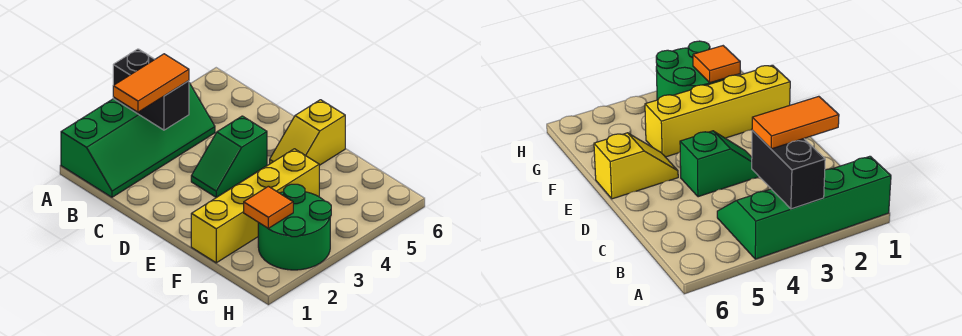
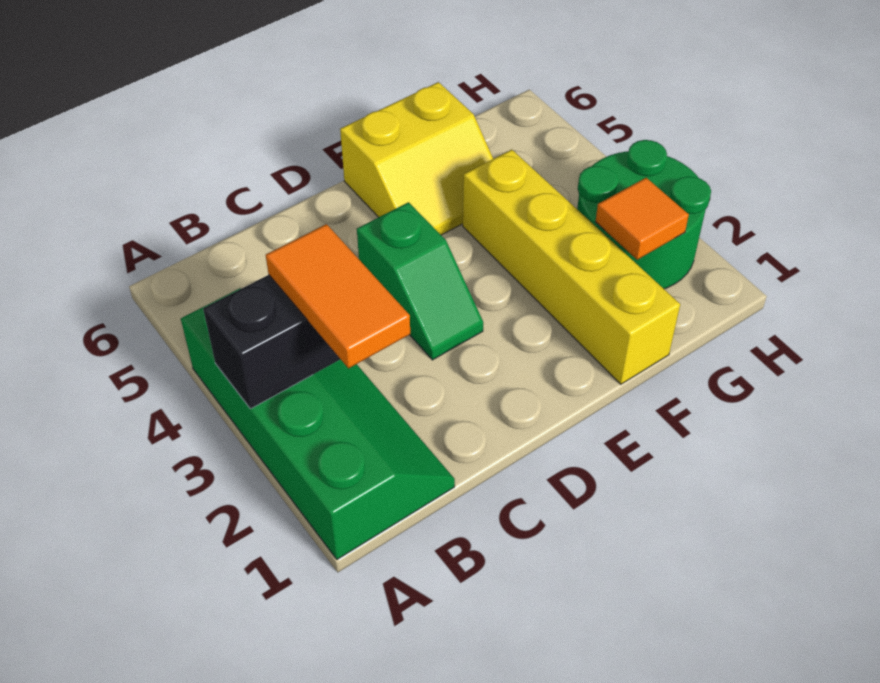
yellow 1x2 slope [270,100,345,165] -> yellow 2x2 slope [340,82,493,235]

